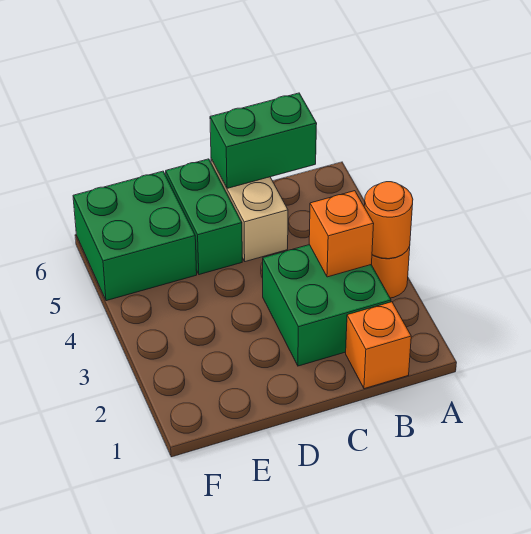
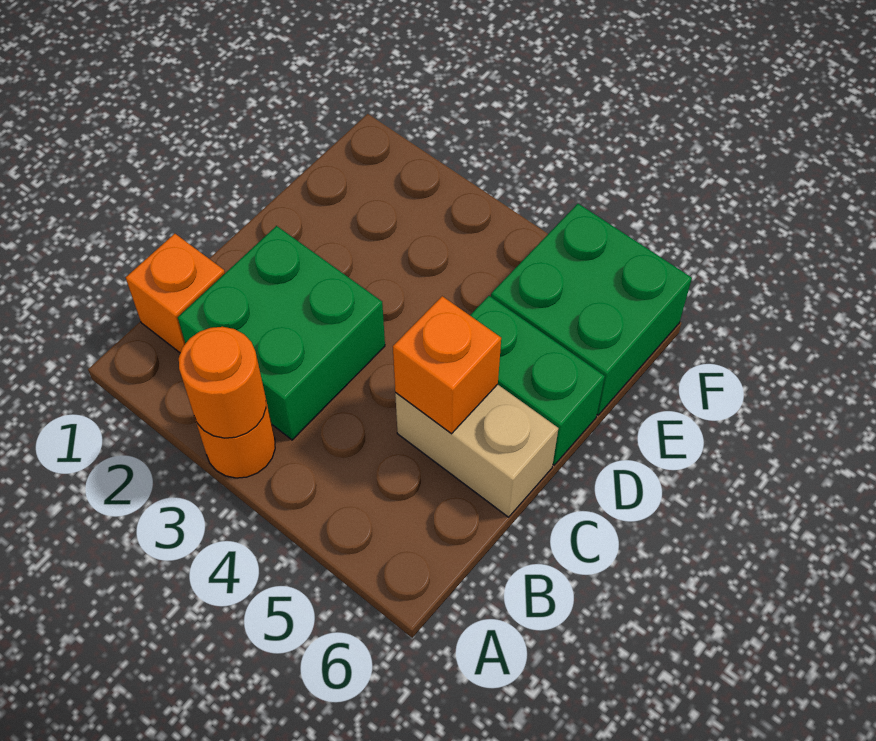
orange 1x1 brick [309,191,374,277] -> orange 1x1 brick moved to [393,296,501,434]
green 1x2 brick [210,93,317,188] -> none

